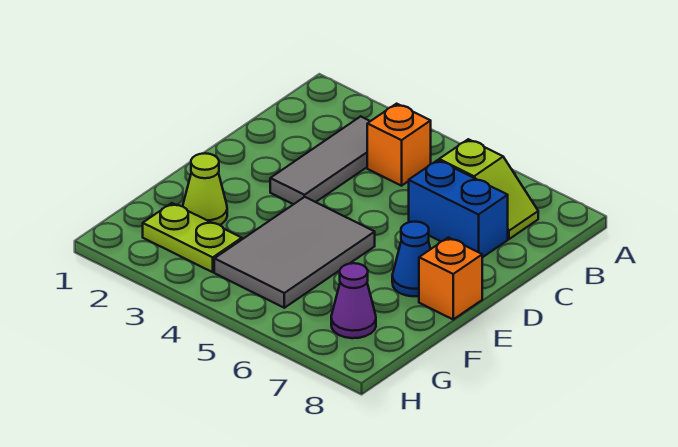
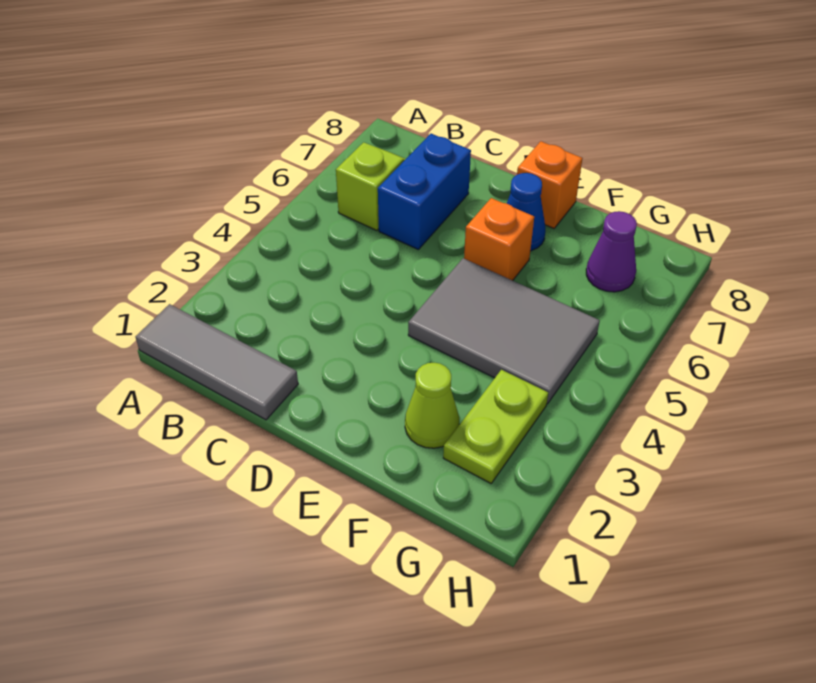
grey 1x3 tile [270,116,370,204] -> grey 1x3 tile moved to [135,304,298,420]
orange 1x1 brick [367,104,431,186] -> orange 1x1 brick moved to [464,198,534,281]

